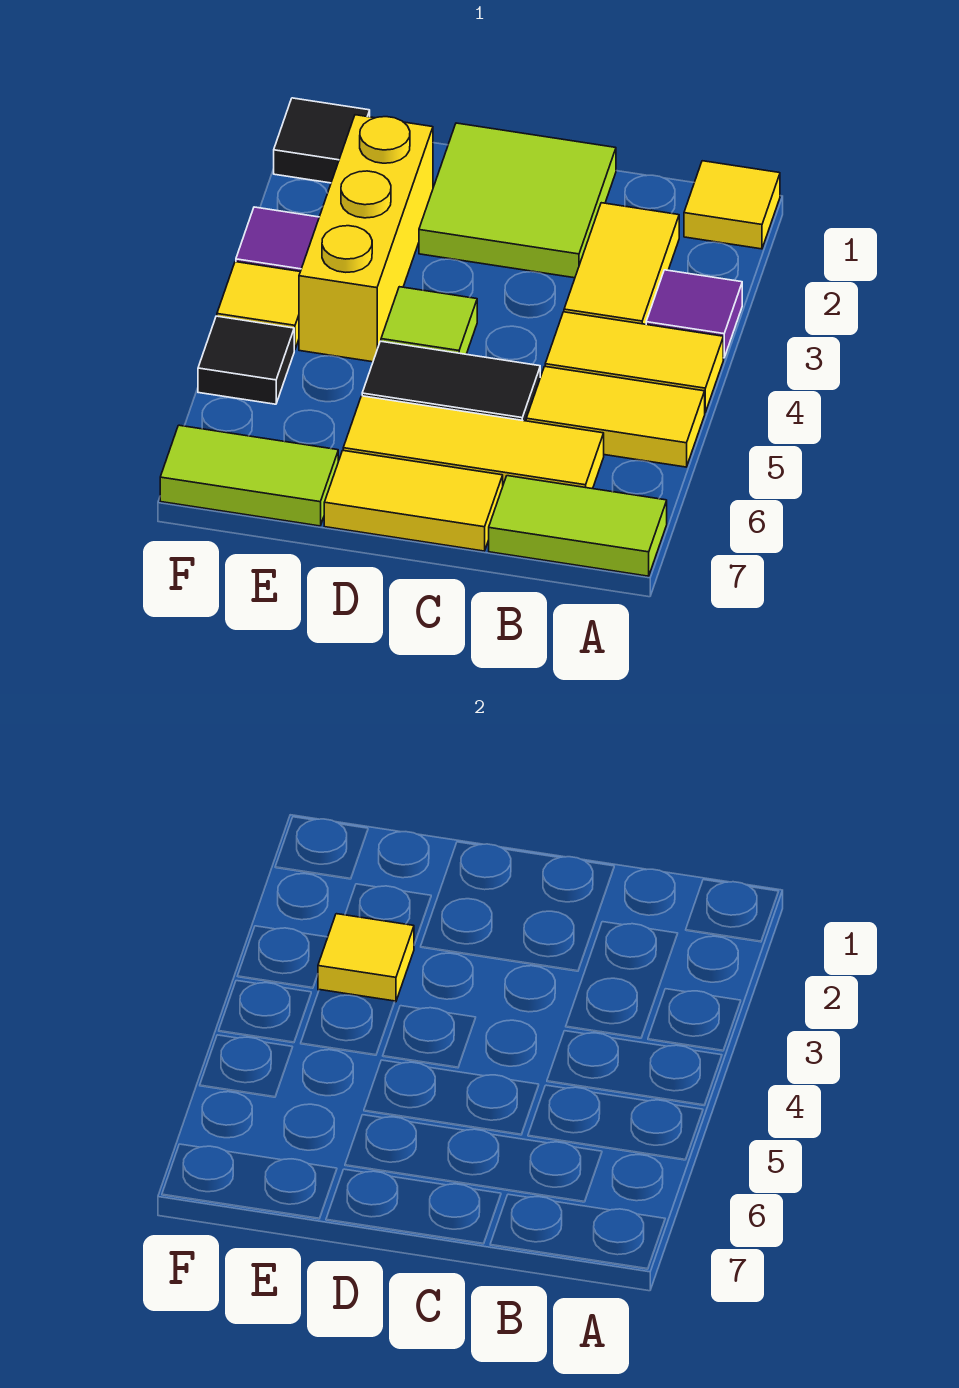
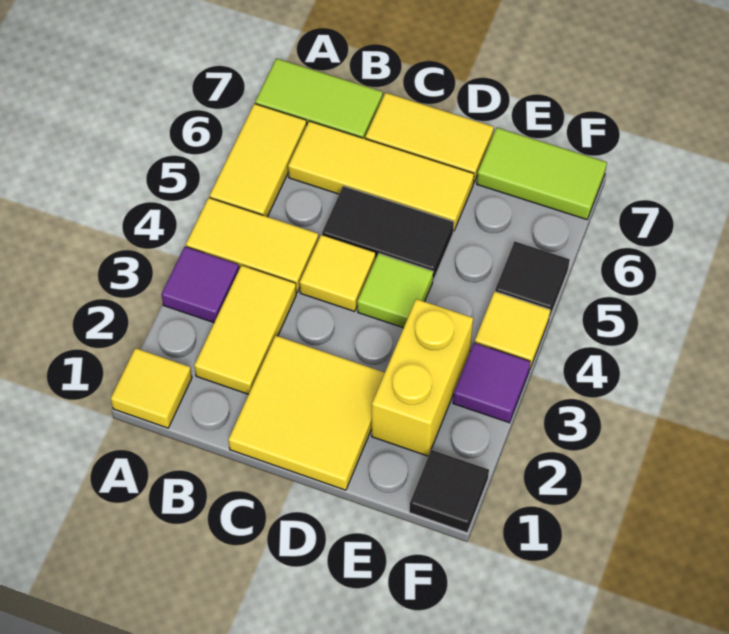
yellow 1x2 tile [526,367,705,467] -> yellow 1x2 tile turned to [210,104,307,217]
lime 2x2 tile [419,123,616,278] -> yellow 2x2 tile [228,336,385,490]
yellow 1x3 brick [299,115,433,362] -> yellow 1x2 brick [372,299,473,456]
yellow 1x1 tile [318,914,414,1002] -> yellow 1x1 tile moved to [300,235,376,311]

